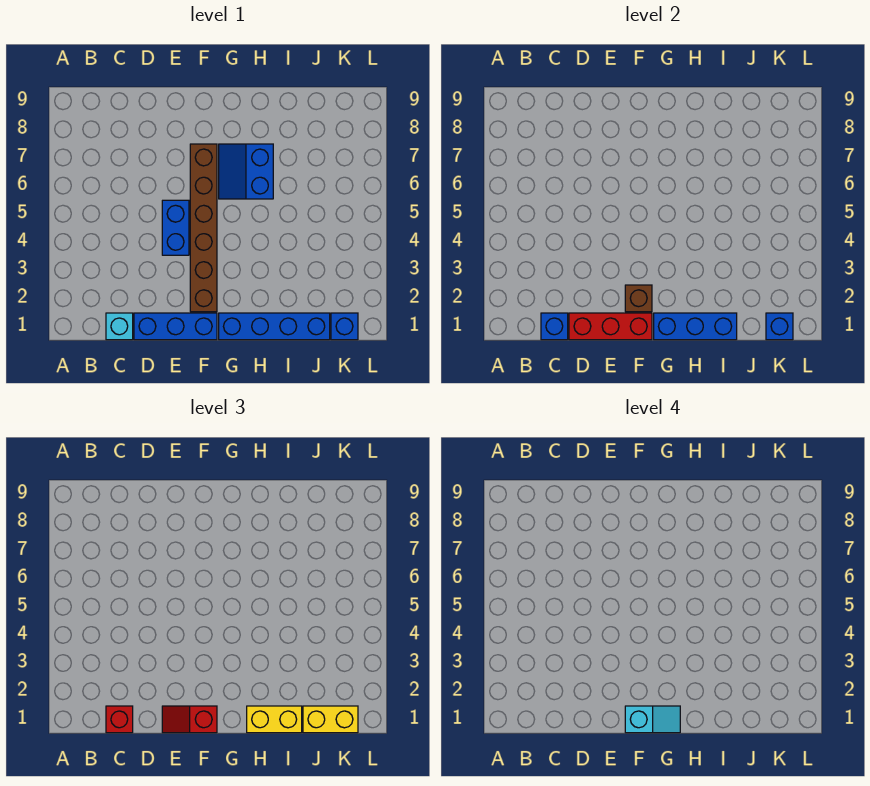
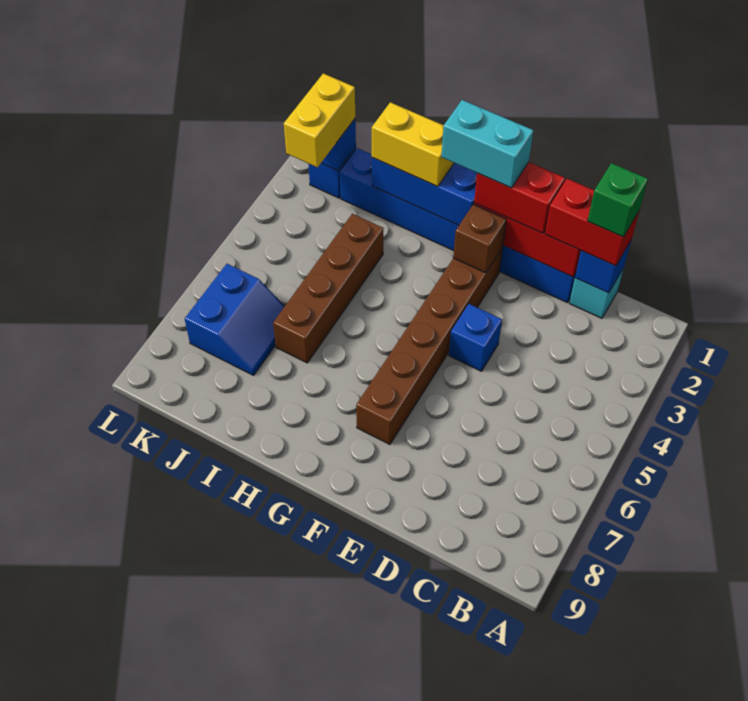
red 1x1 brick [106,706,133,733] -> red 1x2 brick [545,179,639,266]
none -> green 1x1 brick [588,163,648,237]
red 1x2 slope [162,706,217,733] -> red 1x2 brick [474,162,565,233]
blue 1x2 brick [162,200,189,255] -> blue 1x1 brick [449,304,502,371]
cyan 1x2 slope [625,706,680,733] -> cyan 1x2 brick [442,100,534,188]
blue 2x2 slope [219,144,273,199] -> blue 2x2 slope moved to [185,264,285,375]
none -> brown 1x4 brick [273,214,384,363]
yellow 1x2 brick [303,706,358,733] -> yellow 1x2 brick turned to [284,73,355,168]

